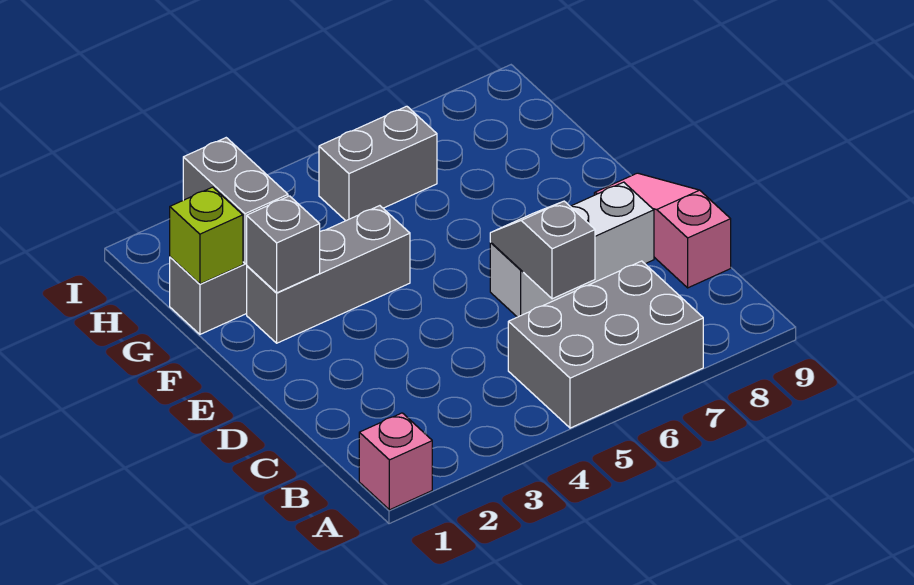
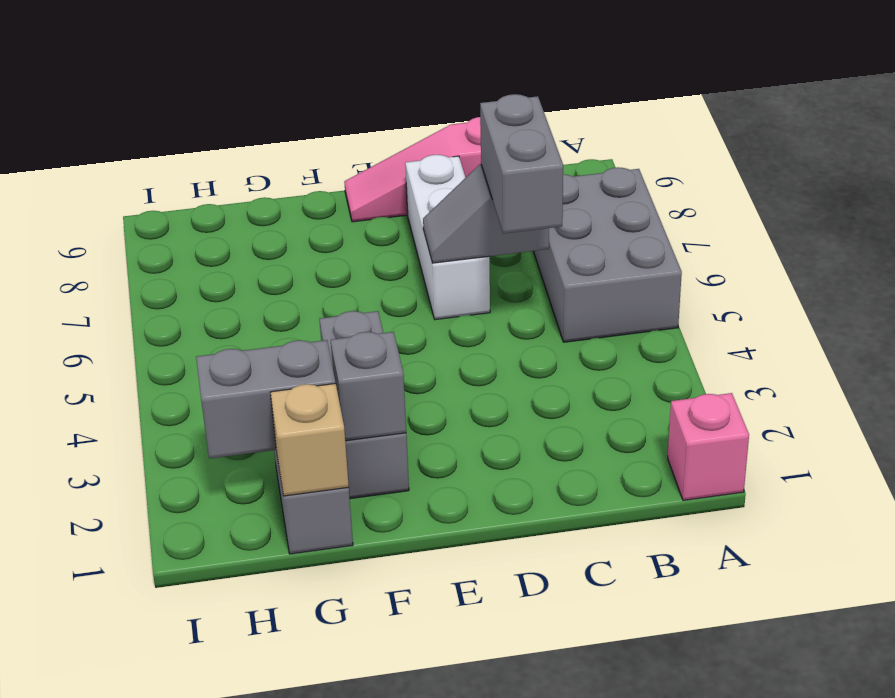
lime 1x1 brick [170,187,243,284] -> tan 1x1 brick [271,383,349,496]
grey 1x2 brick [319,106,437,221] -> grey 1x2 brick moved to [480,94,563,234]

